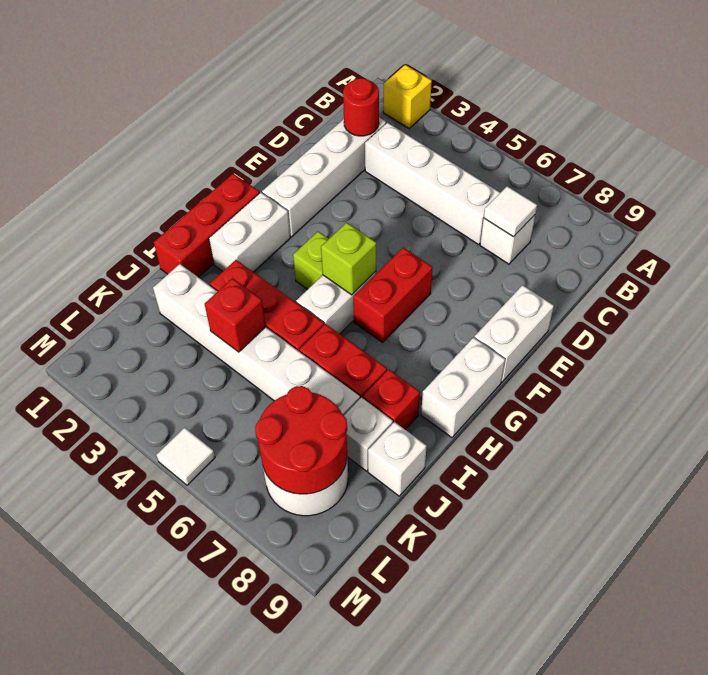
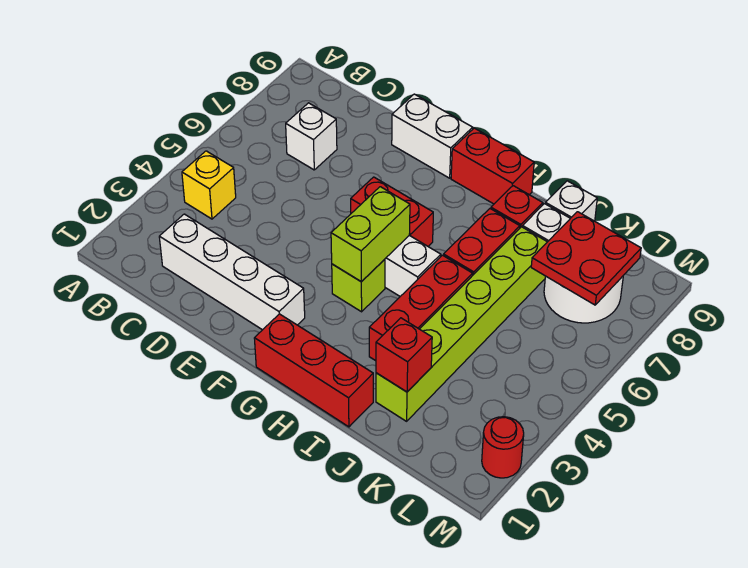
yellow 1x1 brick [383,65,432,129] -> yellow 1x1 brick moved to [182,151,236,219]
red 1x1 round brick [343,78,379,136] -> red 1x1 round brick moved to [482,417,524,478]
white 1x4 brick [365,123,500,244] -> none
white 1x1 tile [484,186,537,237] -> none
white 1x2 brick [209,192,290,272] -> none
lime 1x1 brick [321,223,376,295] -> lime 1x2 brick [331,187,410,282]
white 1x2 brick [421,338,505,438] -> red 1x2 brick [451,128,534,204]
white 1x6 brick [153,264,360,415] -> lime 1x6 brick [376,227,547,421]
red 1x1 brick [205,278,266,352] -> red 1x1 brick moved to [376,318,432,392]
red 2x2 round brick [255,386,347,494] -> red 2x2 plate [531,212,641,305]
white 1x1 tile [156,428,215,485] -> none

